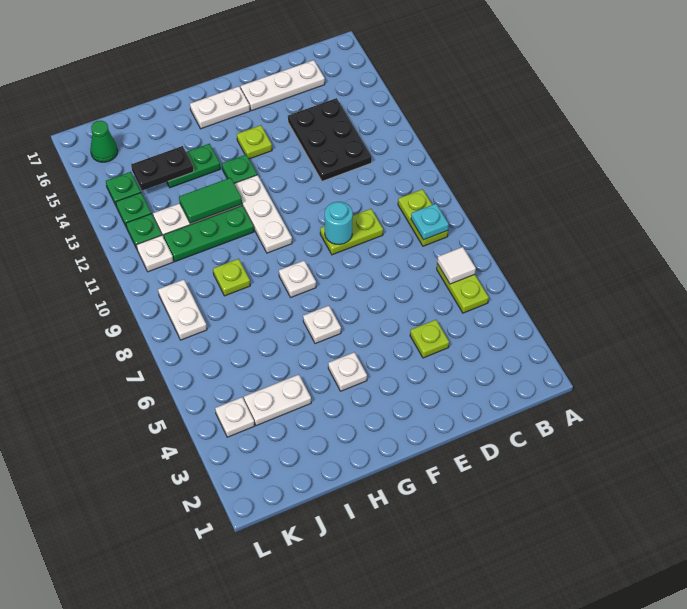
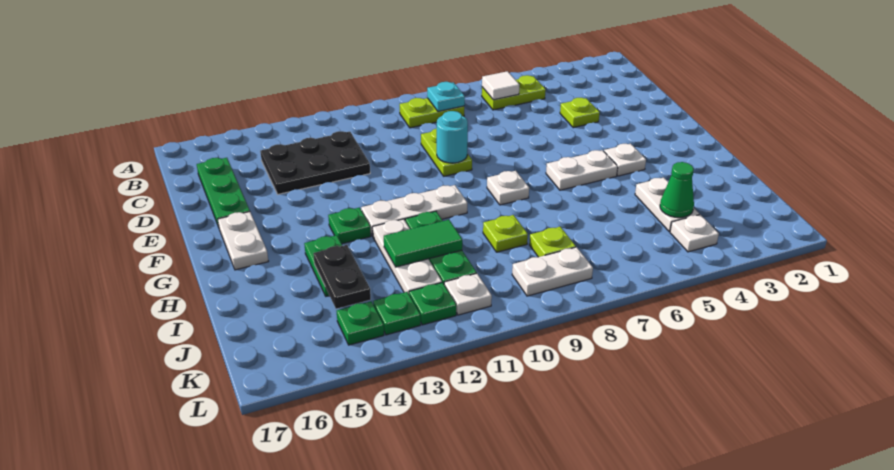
white 1x3 plate [241,60,325,111] -> green 1x3 plate [197,158,250,227]
lime 1x1 plate [237,125,272,159] -> lime 1x1 plate moved to [529,227,576,257]
white 1x1 plate [303,306,341,344] -> white 1x2 plate [546,150,618,190]
green 1x2 tile [179,178,242,223] -> green 1x2 tile turned to [384,220,462,267]
green 1x1 cone [90,121,118,162] -> green 1x1 cone moved to [660,162,694,218]

